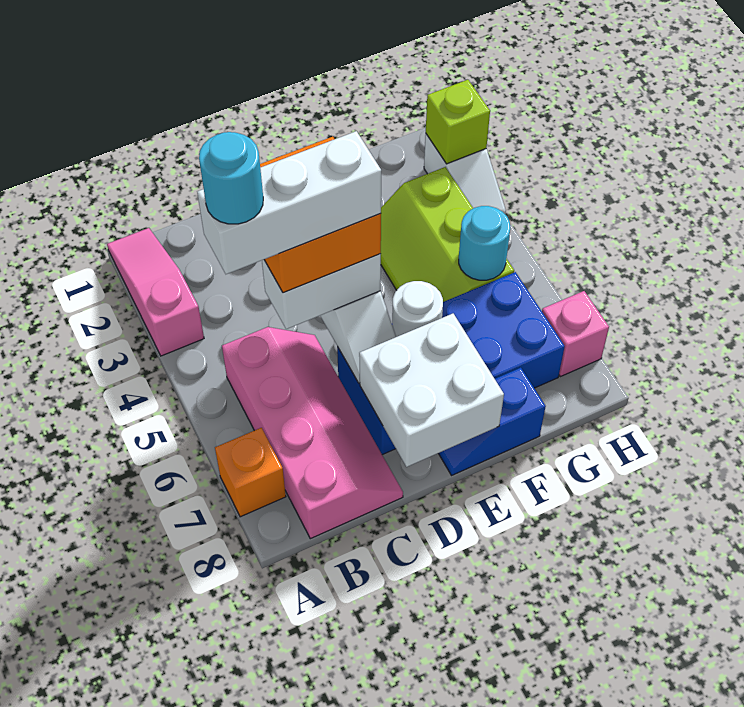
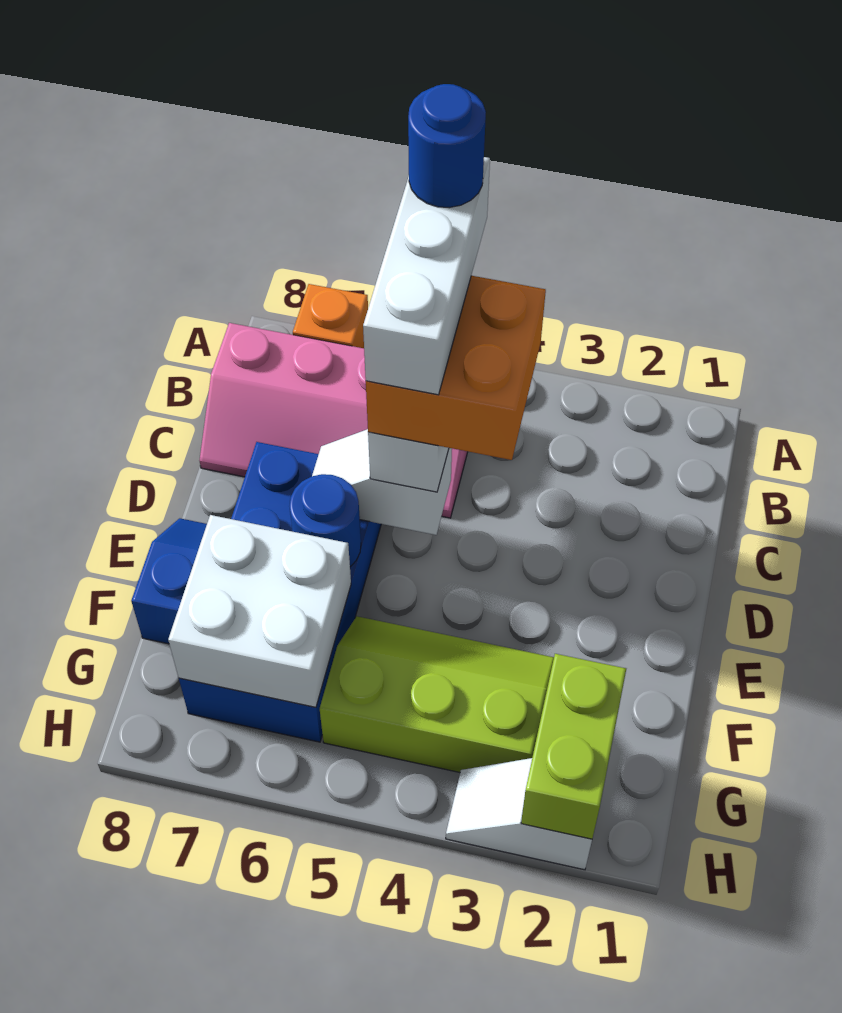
pink 1x3 slope [107,228,204,356] -> none
cyan 1x1 round brick [199,132,263,224] -> blue 1x1 round brick [408,84,486,208]
white 2x2 brick [359,314,504,467] -> white 2x2 brick moved to [168,515,351,707]
white 1x1 round brick [392,281,443,337] -> blue 1x1 round brick [289,474,361,567]
cyan 1x1 round brick [459,206,510,280] -> none
lime 1x1 brick [426,80,490,164] -> lime 1x2 brick [521,654,626,839]
pink 1x1 brick [542,291,609,376] -> none

